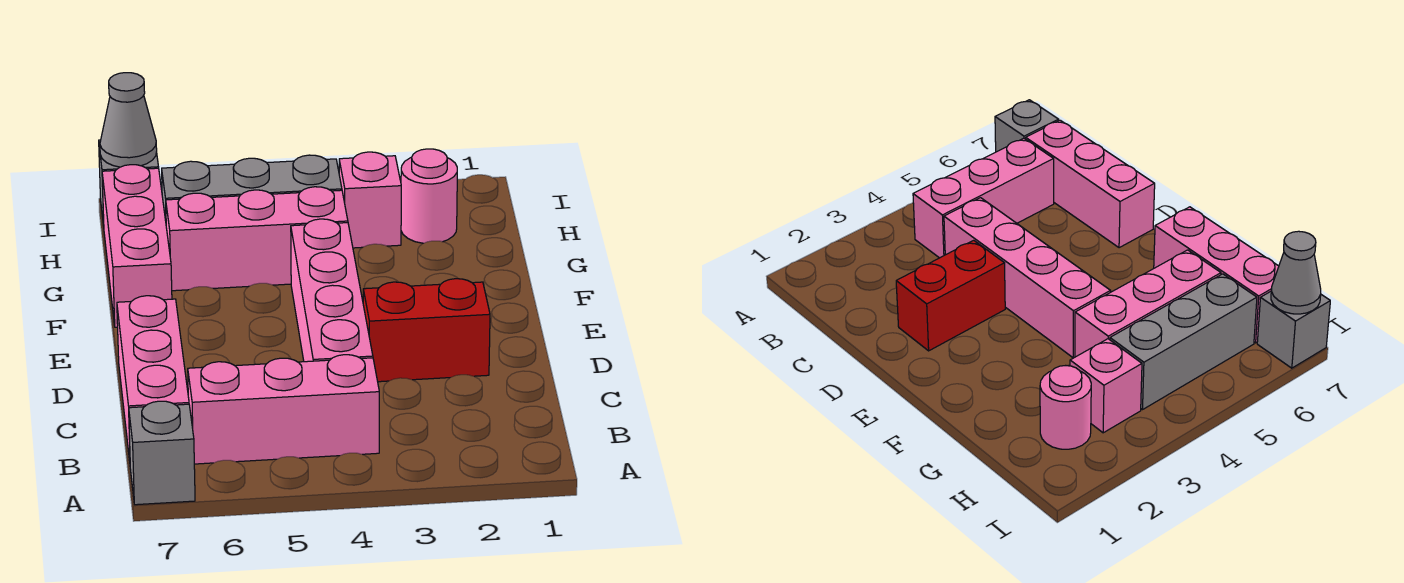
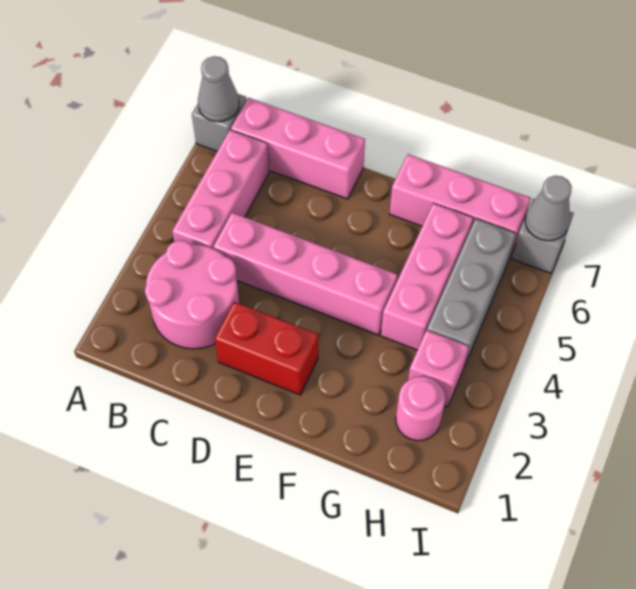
none -> grey 1x1 cone [198,56,239,122]
none -> pink 2x2 round brick [145,240,240,349]
red 1x2 brick [363,279,490,382] -> red 1x2 brick turned to [215,302,318,395]

